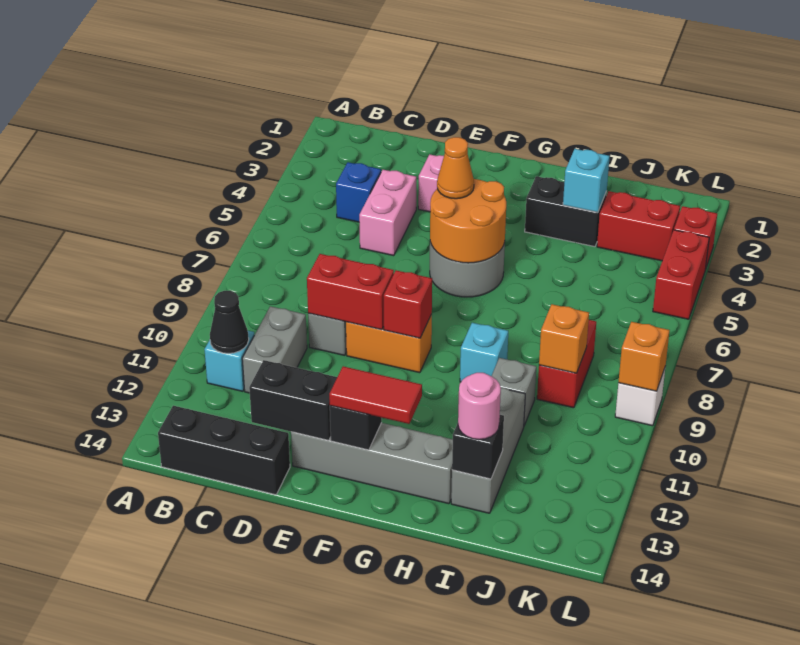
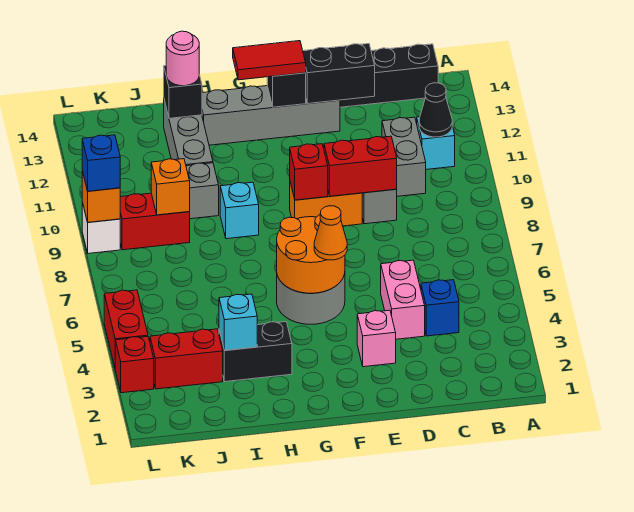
red 1x2 brick [537,320,596,408] -> red 1x2 brick turned to [120,193,190,250]
none -> blue 1x1 brick [82,135,120,191]

